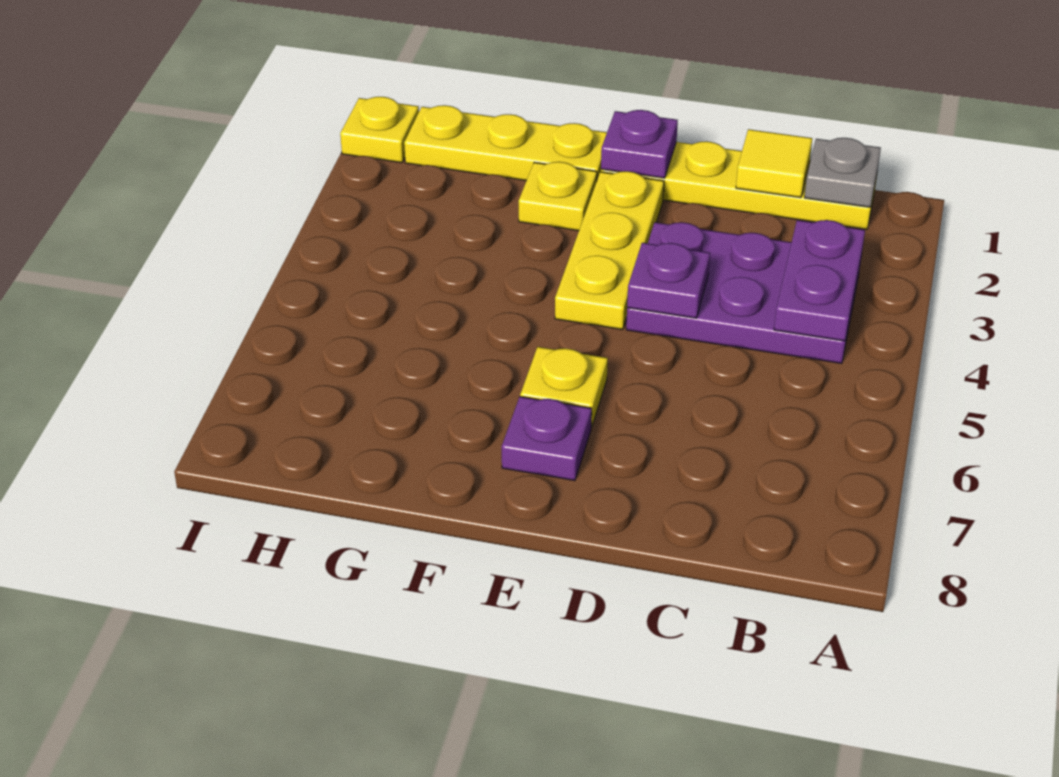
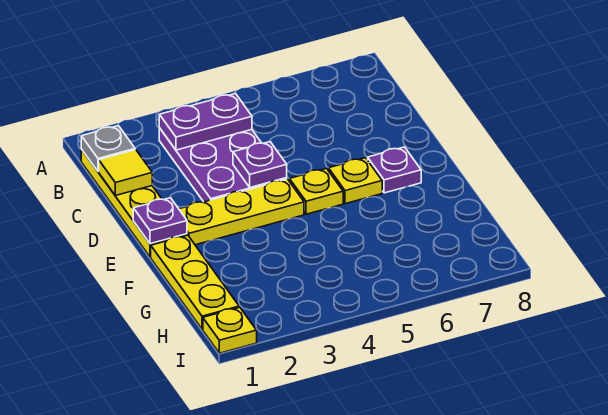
yellow 1x1 plate [519,162,597,231] -> yellow 1x1 plate moved to [290,168,343,214]

